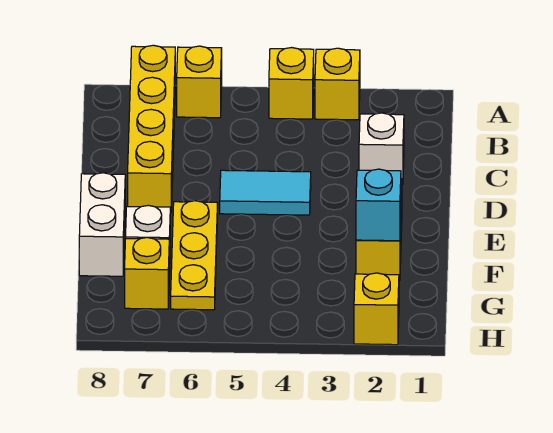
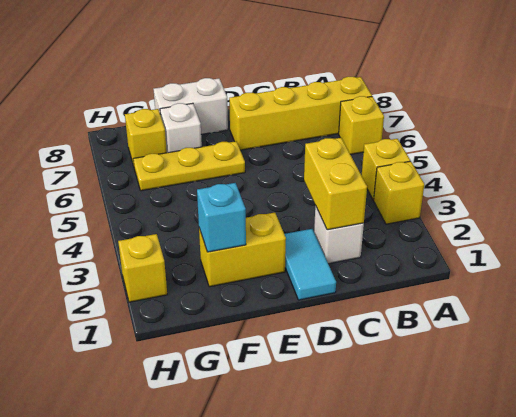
none -> yellow 1x2 brick [304,138,367,230]
cyan 1x2 tile [220,170,311,215] -> cyan 1x2 tile moved to [284,229,336,300]

